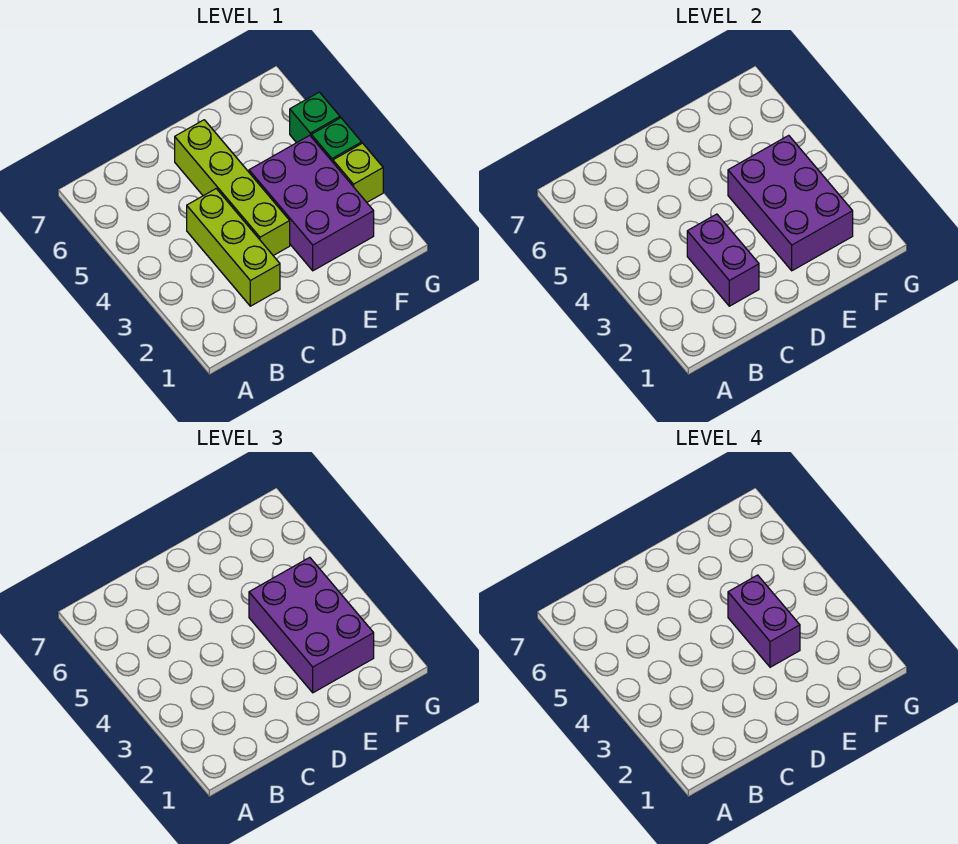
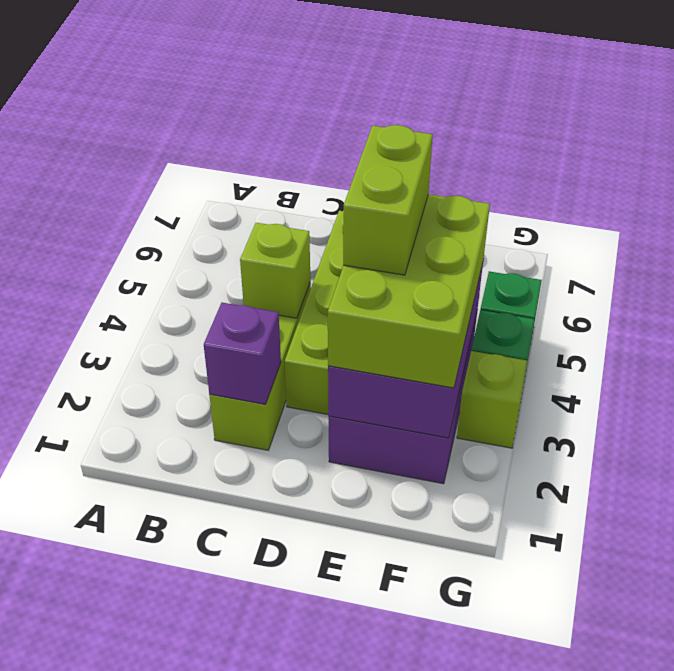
purple 1x2 brick [687,214,759,306] -> purple 1x1 brick [204,303,281,404]
none -> lime 1x1 brick [240,223,310,318]
purple 2x3 brick [249,557,374,693] -> lime 2x3 brick [328,194,490,388]
purple 1x2 brick [728,575,800,667] -> lime 1x2 brick [343,125,433,275]

